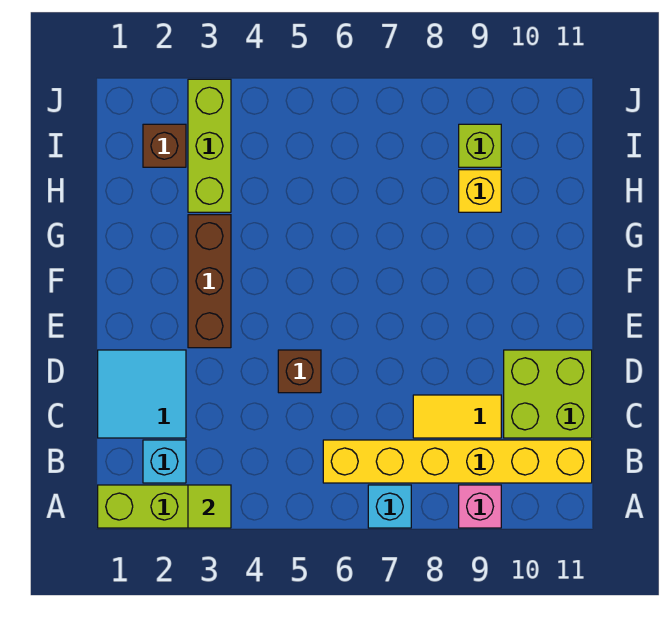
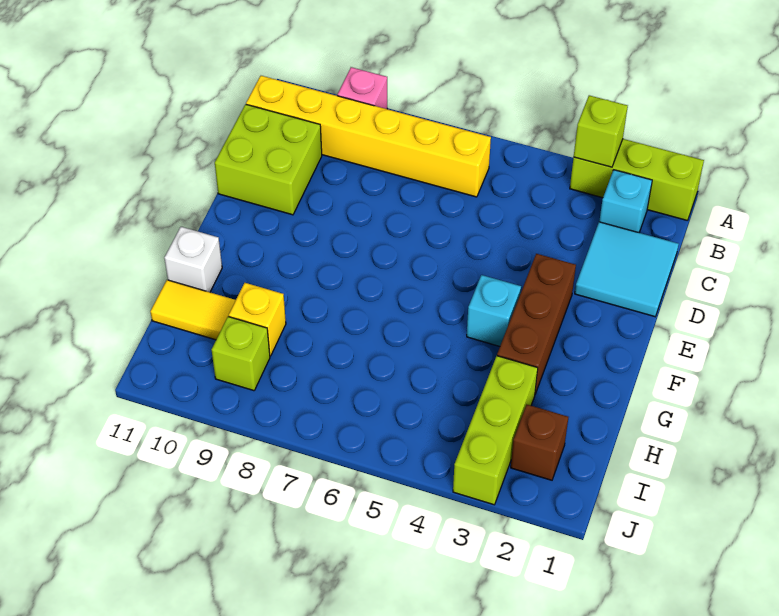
lime 1x1 tile [188,485,231,528] -> lime 1x1 brick [574,95,628,167]
cyan 1x1 brick [368,485,411,528] -> cyan 1x1 brick moved to [467,275,521,346]
yellow 1x2 tile [413,395,501,438] -> yellow 1x2 tile moved to [150,280,236,340]
brown 1x1 brick [278,350,321,393] -> none
none -> white 1x1 brick [164,227,222,292]

